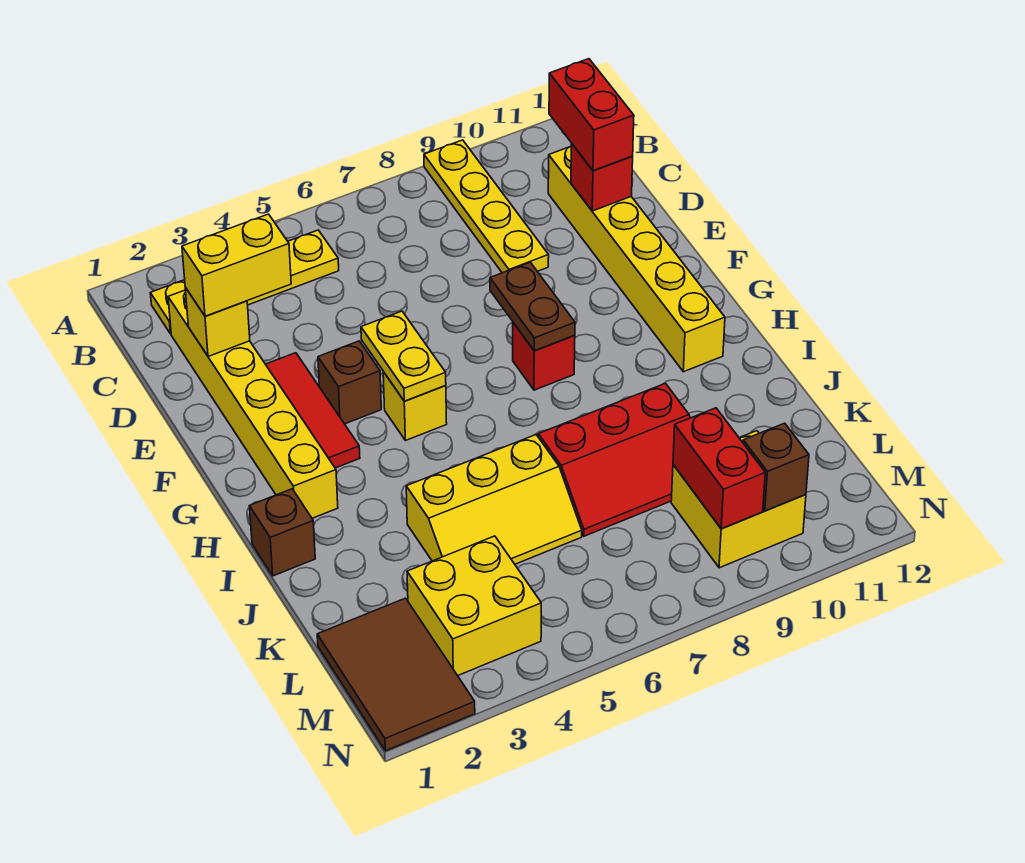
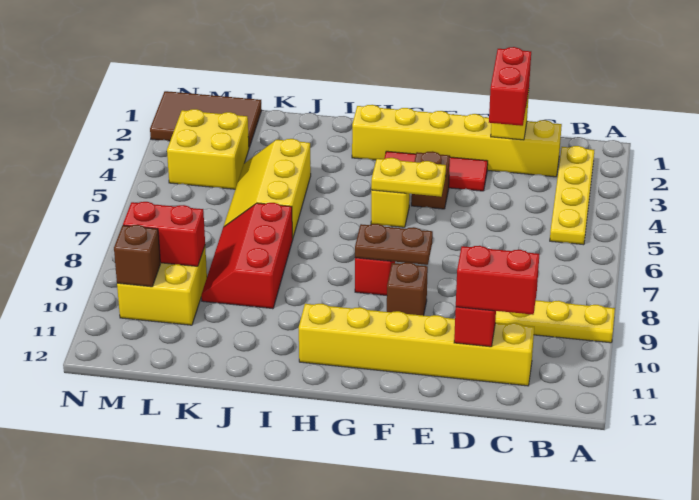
yellow 1x2 brick [182,214,291,316] -> red 1x2 brick [489,47,531,126]
brown 1x1 brick [249,489,315,576] -> brown 1x1 brick moved to [387,263,428,316]

